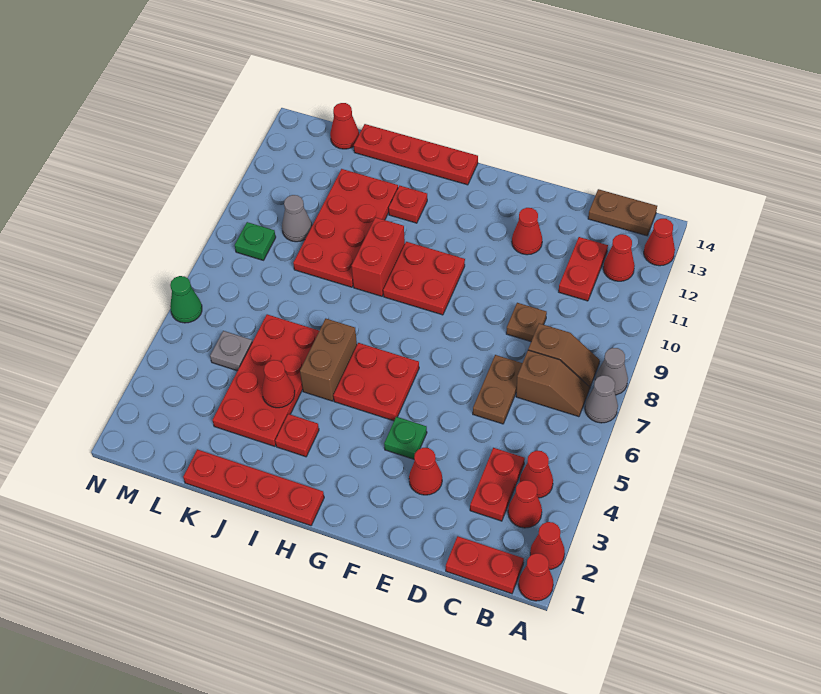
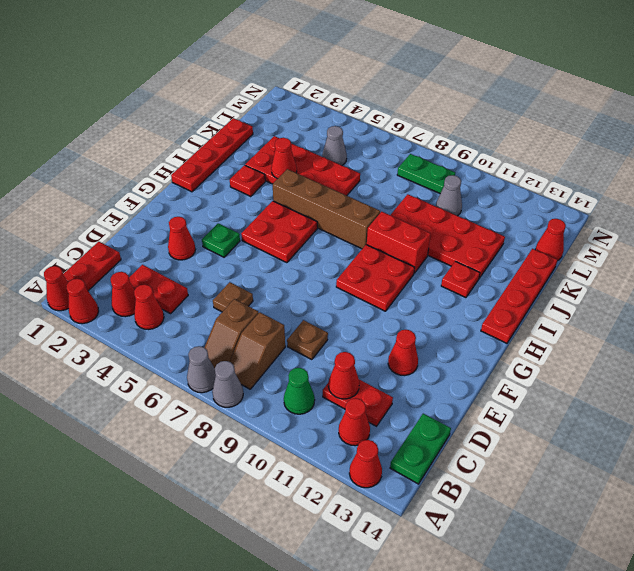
brown 1x2 plate [588,189,657,236] -> green 1x2 plate [390,414,451,484]
none -> red 1x1 cone [328,352,359,399]
brown 1x2 plate [473,355,522,424] -> brown 1x1 plate [213,282,253,312]
brown 1x2 brick [300,319,357,401] -> brown 1x4 brick [273,169,380,249]
grey 1x1 plate [210,331,252,371] -> grey 1x1 cone [322,126,347,165]
green 1x1 plate [235,222,276,260] -> green 1x2 plate [397,154,455,193]
green 1x1 cone [170,276,202,323] -> green 1x1 cone moved to [284,368,315,414]

